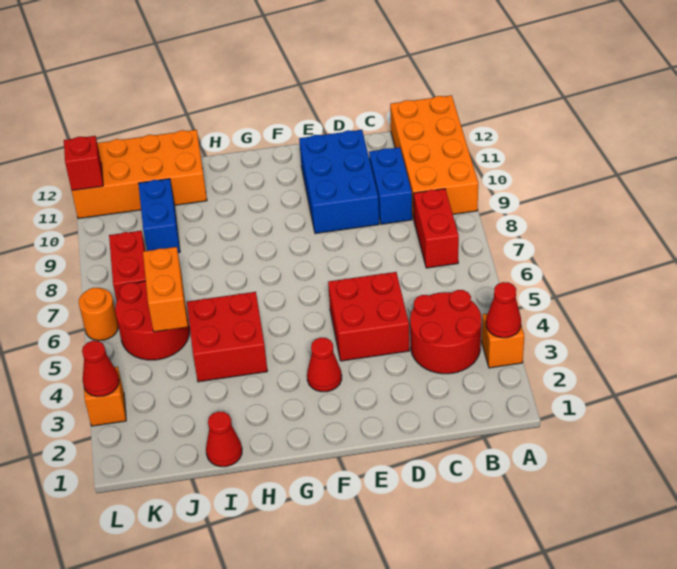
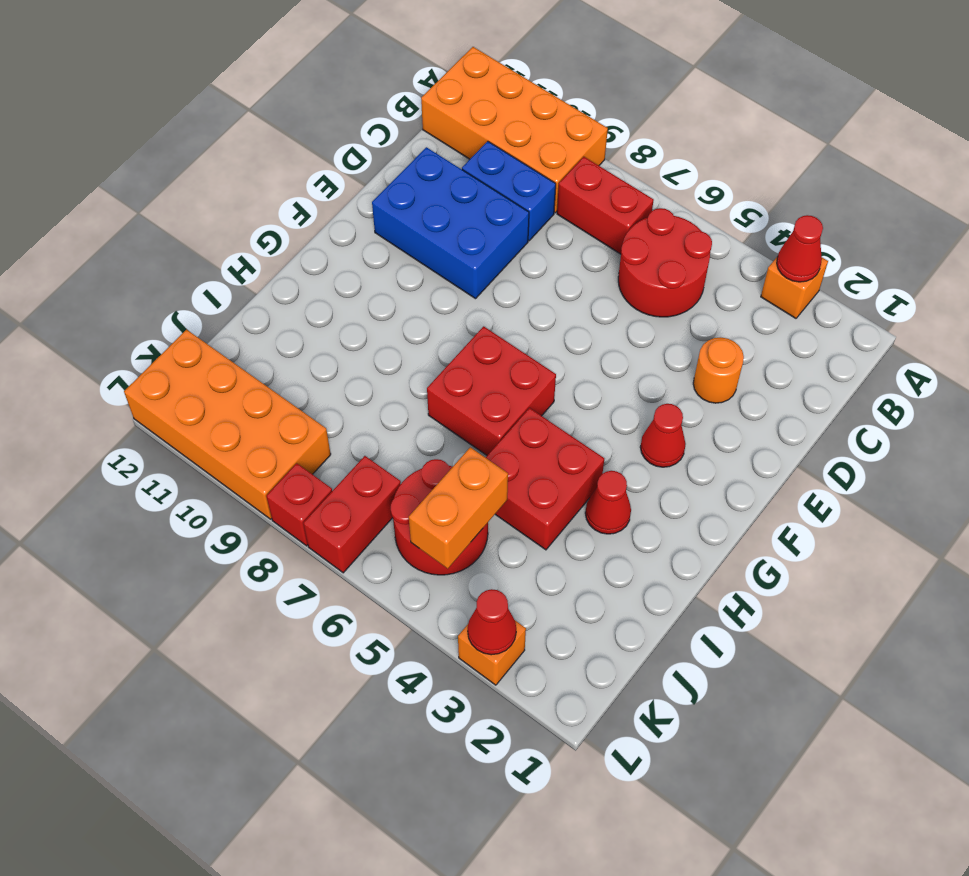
red 2x2 round brick [410,290,481,374] -> red 2x2 round brick moved to [618,208,712,317]
red 2x2 brick [328,272,409,361] -> red 2x2 brick moved to [427,326,556,455]
red 1x1 cone [206,411,242,467] -> red 1x1 cone moved to [585,471,631,534]
orange 2x4 brick [72,130,207,219] -> orange 2x4 brick turned to [124,330,331,519]
orange 1x2 brick [143,247,188,332] -> orange 1x2 brick turned to [409,447,508,569]
blue 1x2 brick [139,179,180,253] -> none
red 1x2 brick [109,231,146,300] -> red 1x2 brick turned to [303,456,401,573]
orange 1x1 round brick [79,288,118,341] -> orange 1x1 round brick moved to [693,337,744,403]
red 1x1 brick [64,136,103,191] -> red 1x1 brick moved to [266,463,332,546]

